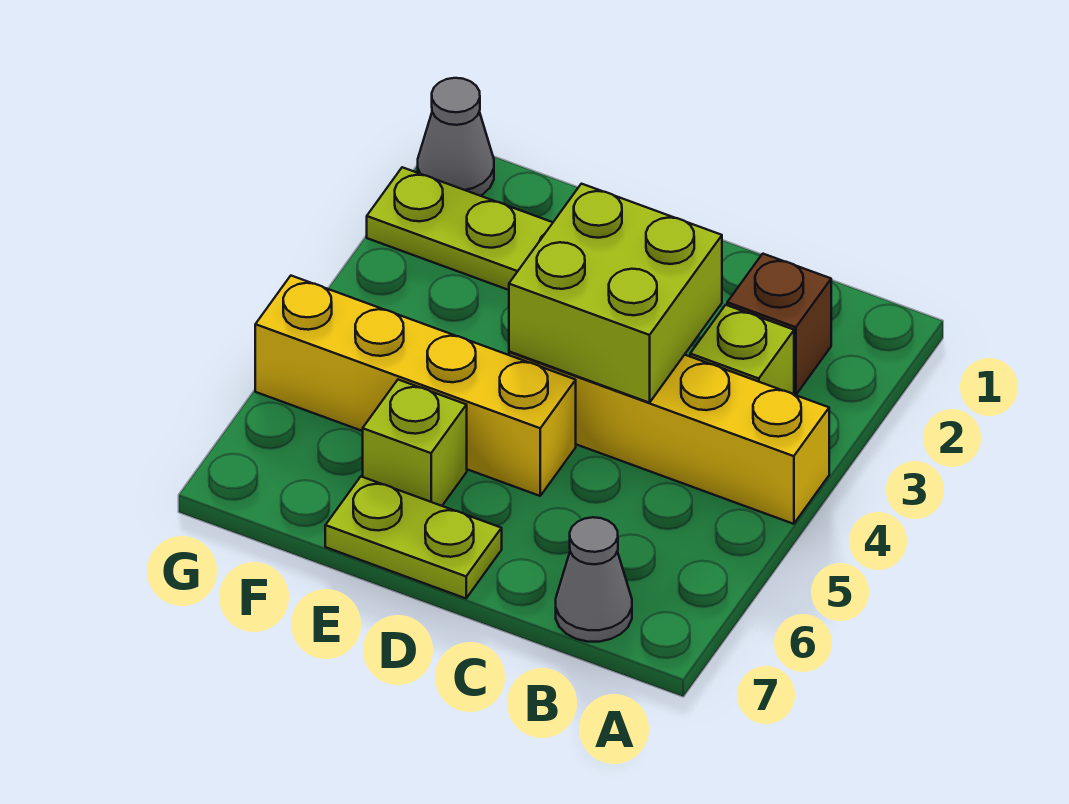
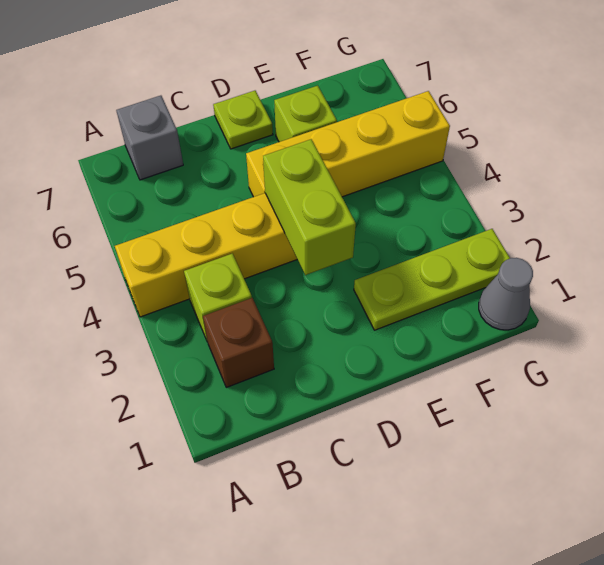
grey 1x1 cone [556,517,632,642] -> grey 1x1 brick [116,96,183,180]
lime 2x2 brick [509,184,722,403] -> lime 1x2 brick [263,139,356,275]
lime 1x2 plate [325,477,502,598] -> lime 1x1 plate [213,91,273,149]

